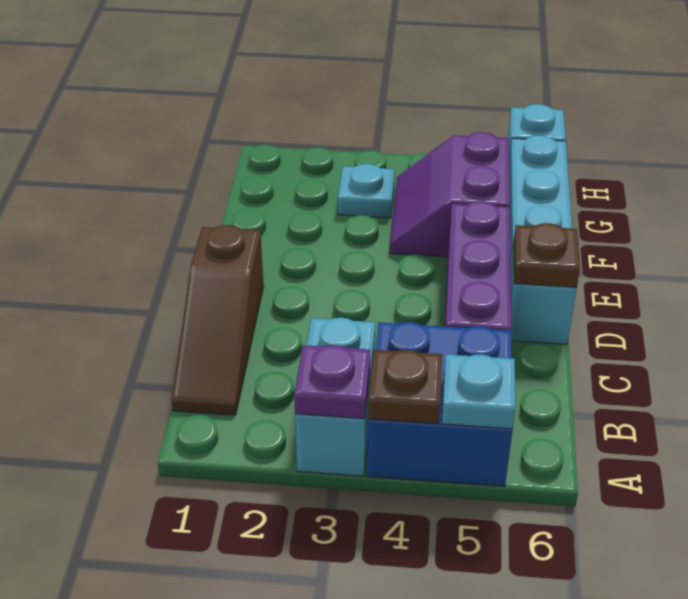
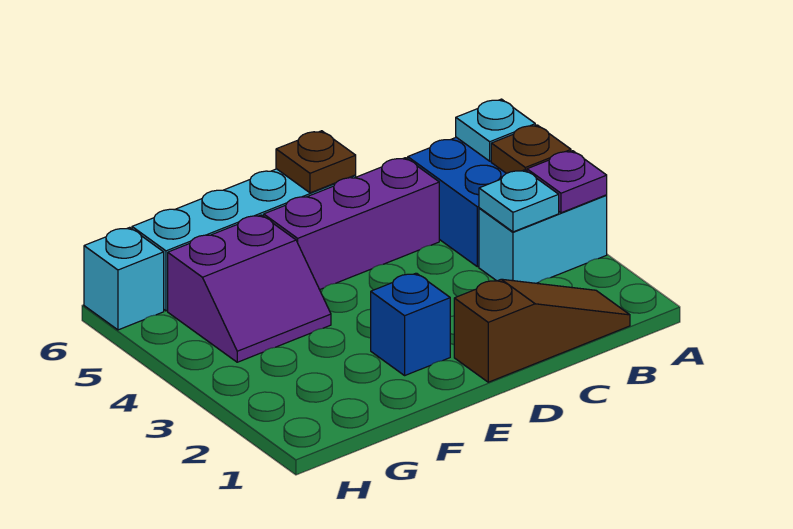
none -> blue 1x1 brick [371,273,450,375]
cyan 1x1 plate [338,164,395,218] -> cyan 1x1 plate moved to [479,170,559,232]

